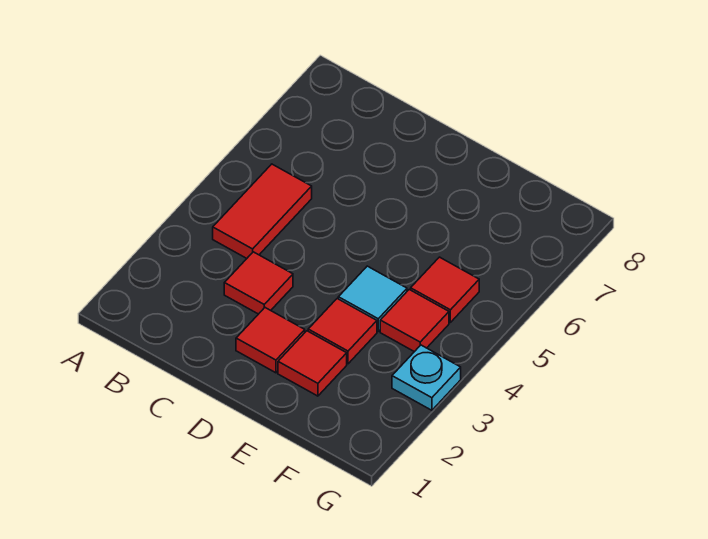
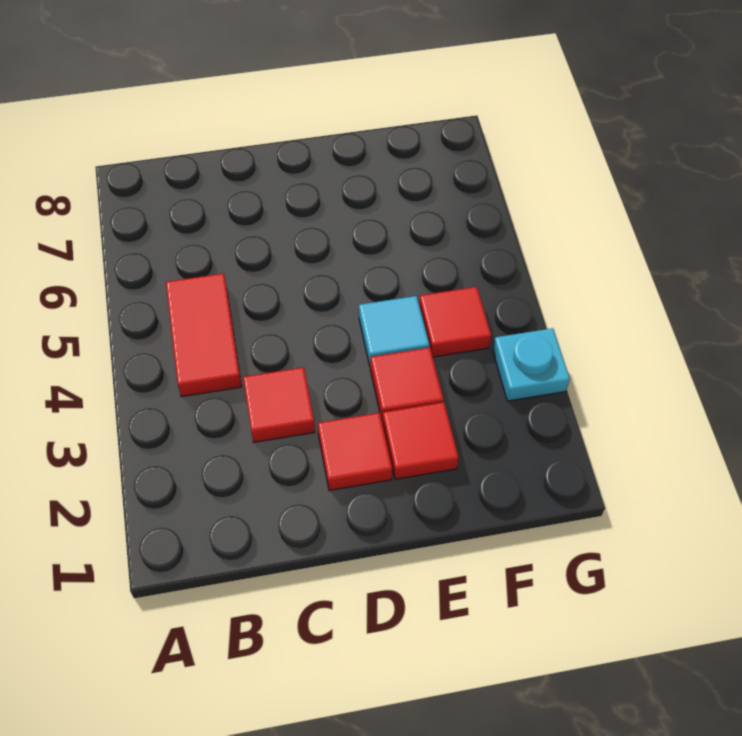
red 1x1 tile [411,257,479,322] -> none

